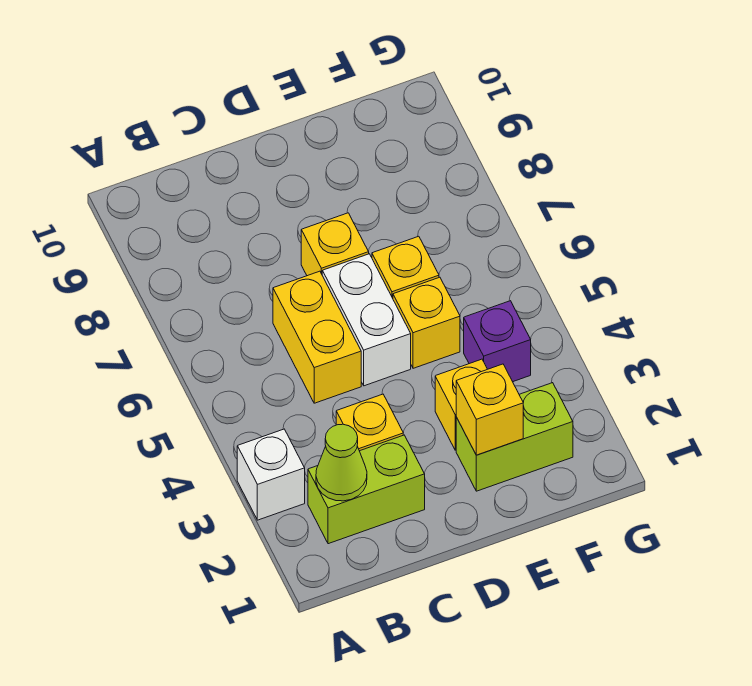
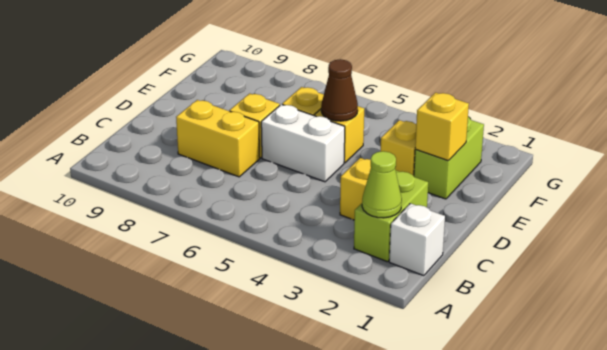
white 1x1 brick [237,429,305,520] -> white 1x1 brick moved to [389,203,445,276]
yellow 1x2 brick [273,271,361,403] -> yellow 1x2 brick moved to [176,100,260,177]
none -> brown 1x1 cone [321,59,358,121]
purple 1x1 brick [464,301,531,382] -> none

